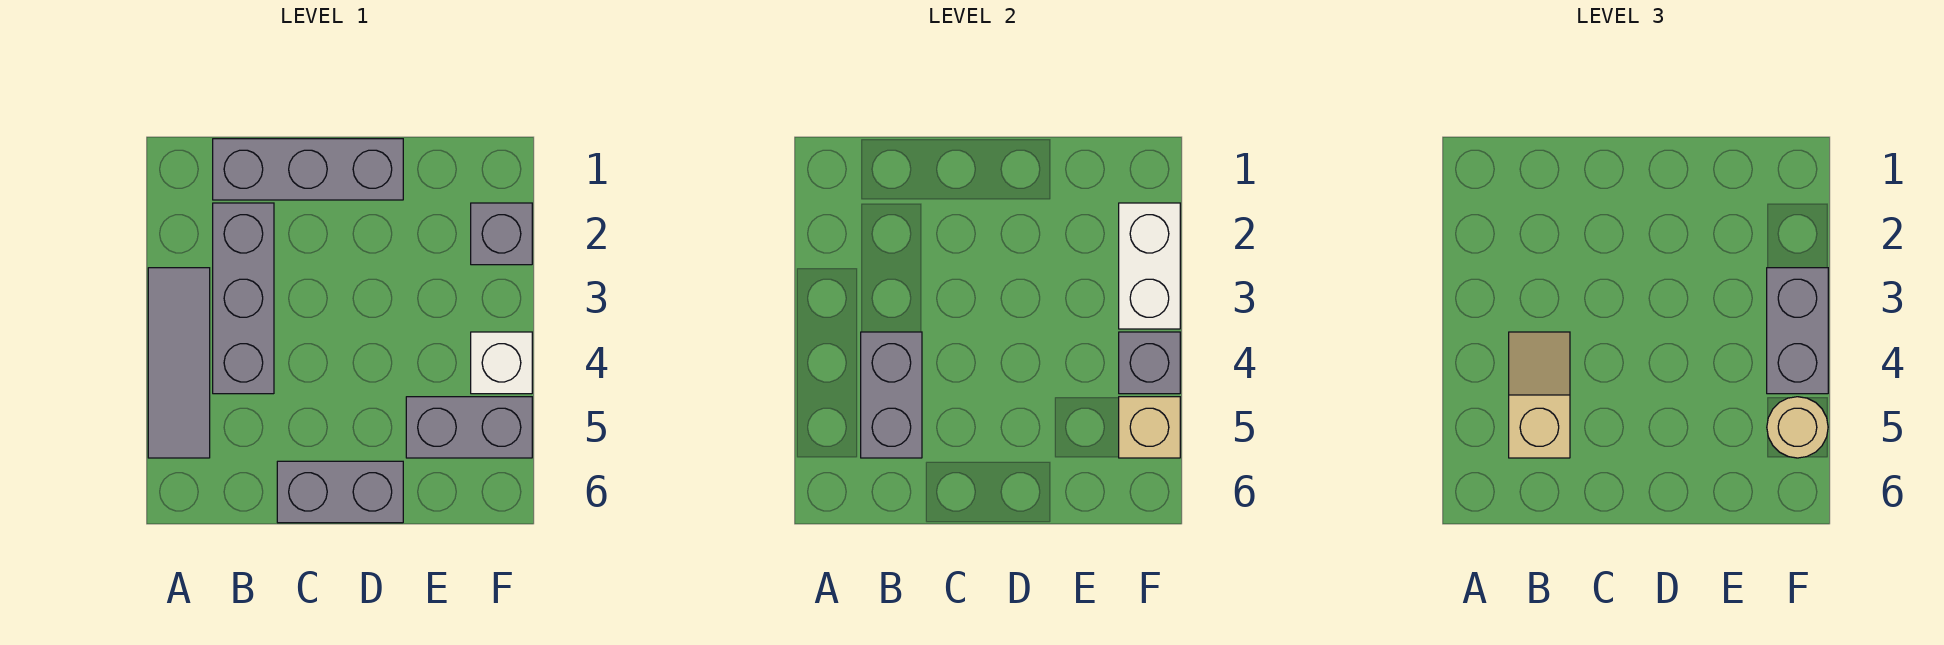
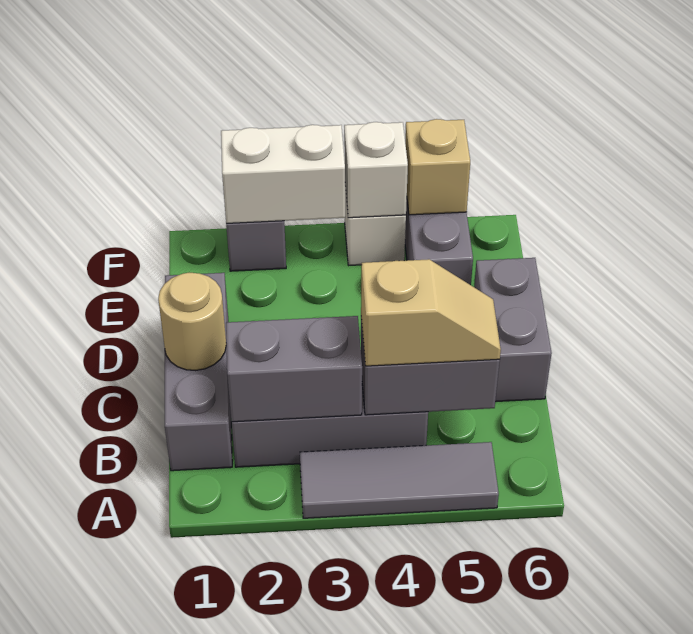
tan 1x2 slope [1509,332,1570,458] -> tan 1x2 slope turned to [361,259,501,366]
grey 1x2 brick [1767,268,1828,394] -> grey 1x2 brick moved to [226,316,362,422]
grey 1x1 brick [1119,332,1180,394] -> white 1x1 brick [344,122,408,218]
tan 1x1 round brick [1767,397,1828,458] -> tan 1x1 round brick moved to [158,273,226,371]

